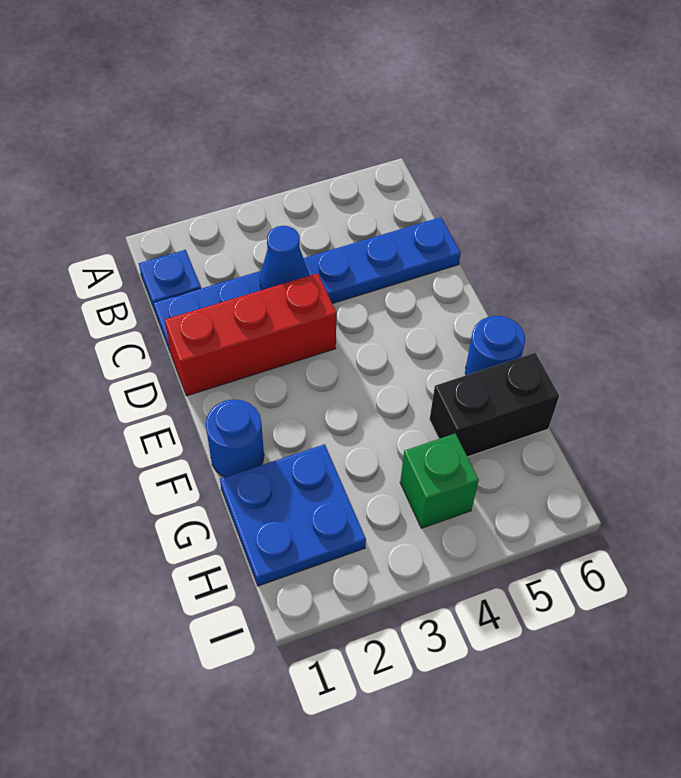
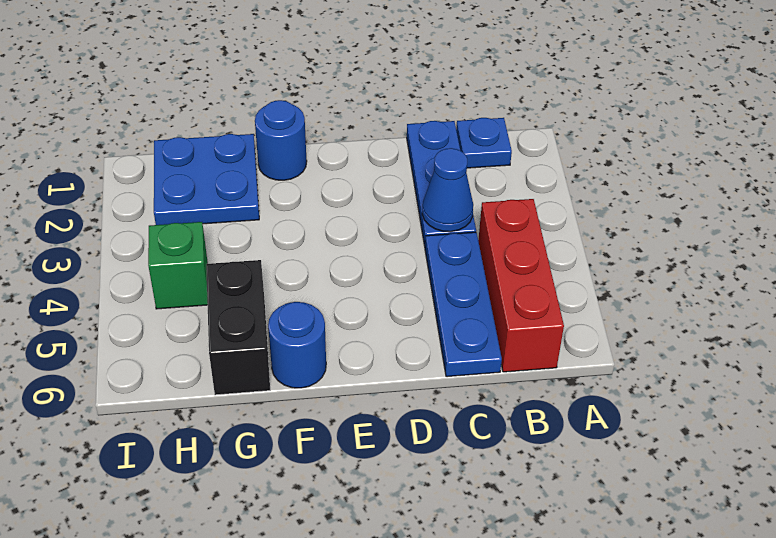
red 1x3 brick [165,273,337,396] -> red 1x3 brick moved to [478,199,564,372]

